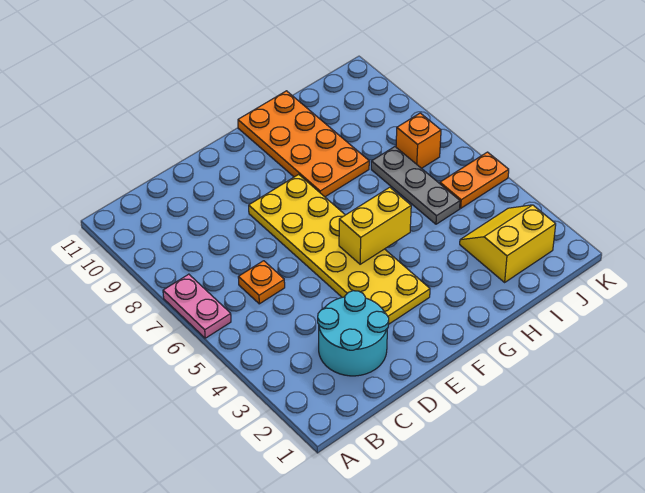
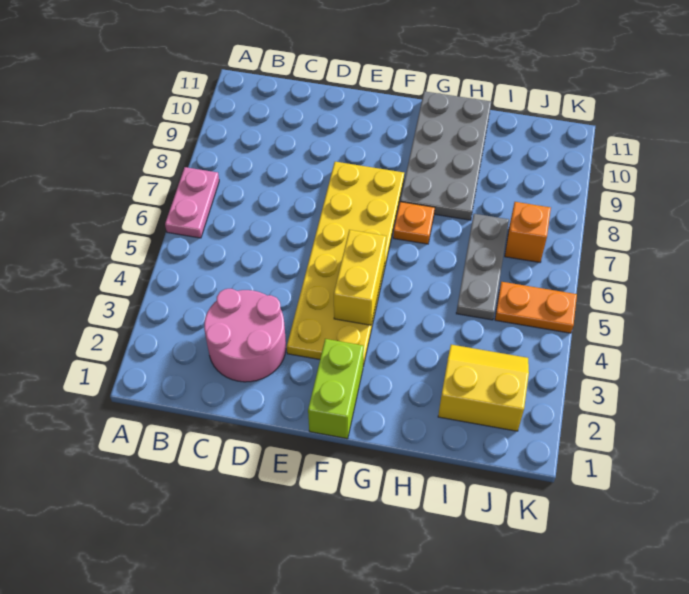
cyan 2x2 round brick [318,291,389,376] -> pink 2x2 round brick [204,289,286,382]
orange 1x1 plate [238,261,285,304] -> orange 1x1 plate moved to [393,202,435,244]
none -> lime 1x2 brick [308,339,364,439]
yellow 1x2 brick [339,187,411,264] -> yellow 1x2 brick turned to [334,230,386,325]
orange 2x4 plate [238,91,369,197] -> grey 2x4 plate [400,91,491,220]

